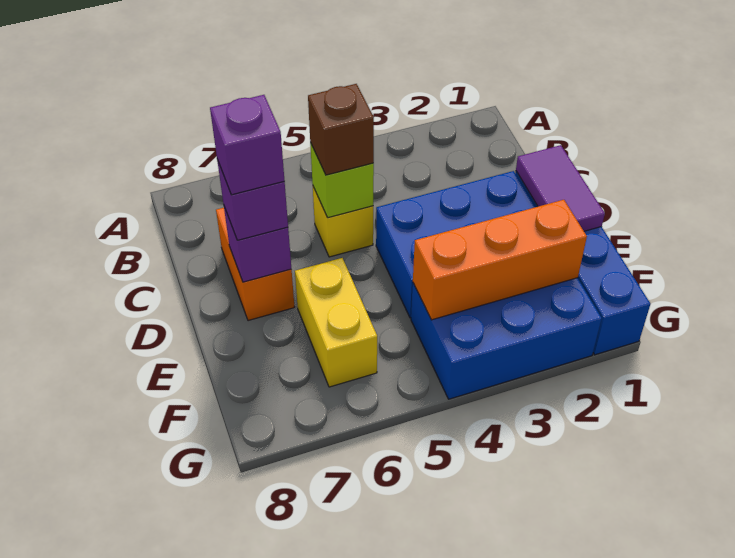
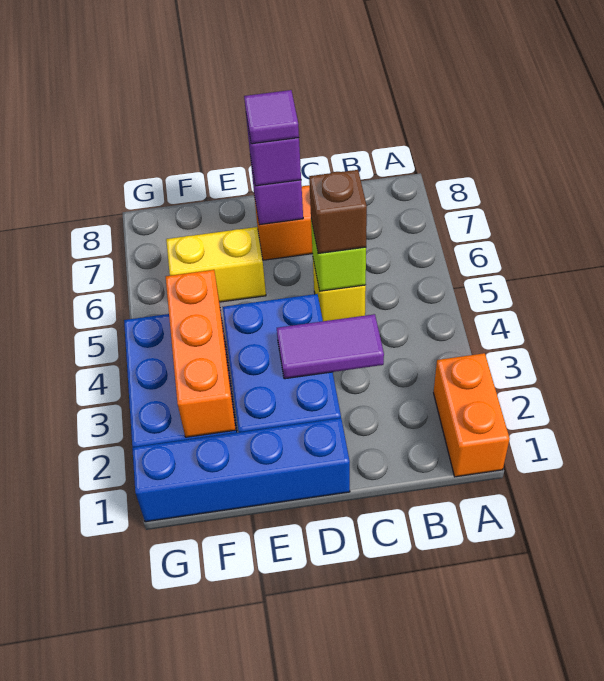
none -> orange 1x2 brick [434,353,510,477]
purple 1x2 tile [516,145,605,231] -> purple 1x2 tile moved to [277,314,384,379]
purple 1x1 brick [210,95,284,195] -> purple 1x1 tile [244,90,299,144]

